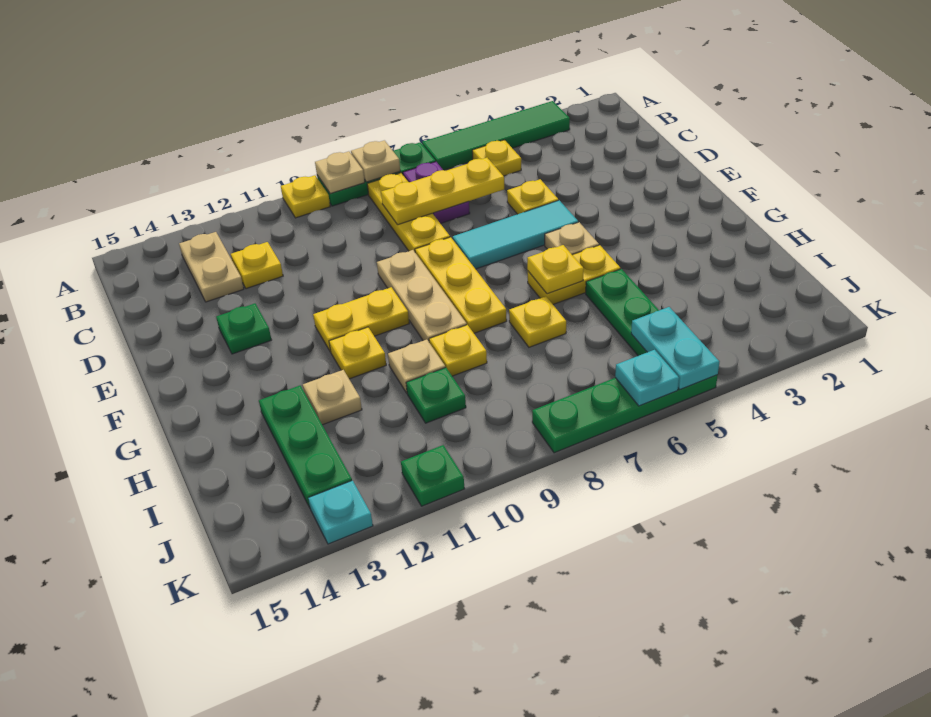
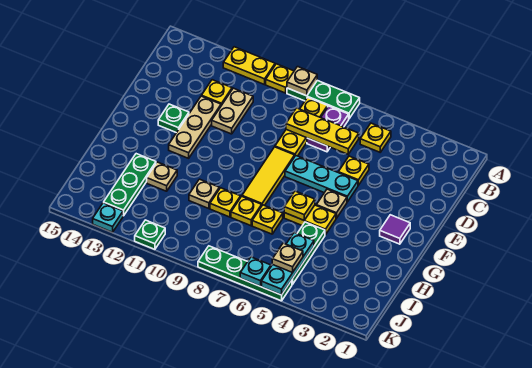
green 1x4 tile [422,101,570,170] -> none
tan 1x1 plate [351,140,400,182] -> tan 1x1 plate moved to [272,243,303,273]
tan 1x2 plate [179,232,244,302] -> tan 1x2 plate moved to [212,88,253,134]
cyan 1x3 tile [453,200,578,269] -> cyan 1x3 plate [285,156,358,202]
yellow 1x3 plate [415,237,507,333] -> yellow 1x3 tile [242,147,295,206]
tan 1x3 plate [377,250,467,341] -> tan 1x3 plate moved to [169,96,221,158]
none -> purple 1x1 tile [380,215,410,244]
yellow 1x2 plate [313,287,409,352] -> yellow 1x2 plate moved to [223,47,275,85]
yellow 1x1 plate [329,327,386,379] -> yellow 1x1 plate moved to [231,196,262,226]
green 1x1 plate [406,367,466,423] -> none
cyan 1x2 plate [631,307,719,390] -> cyan 1x3 plate [262,233,314,295]

